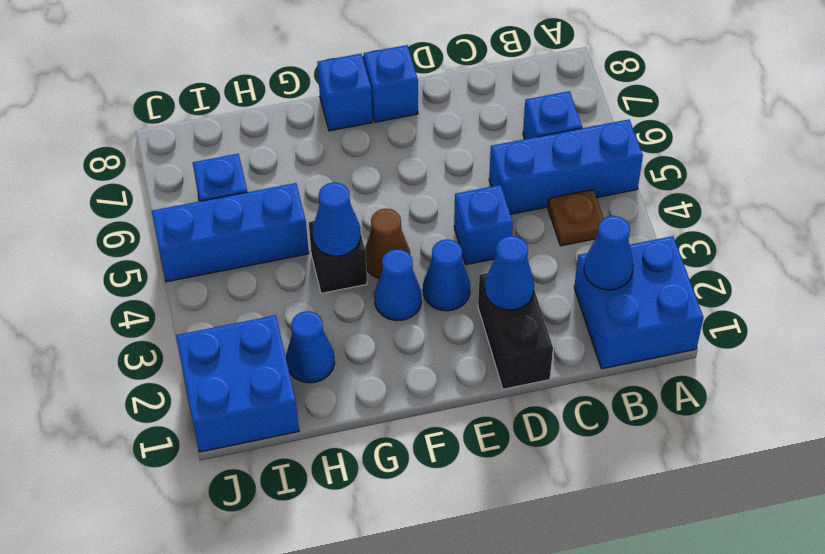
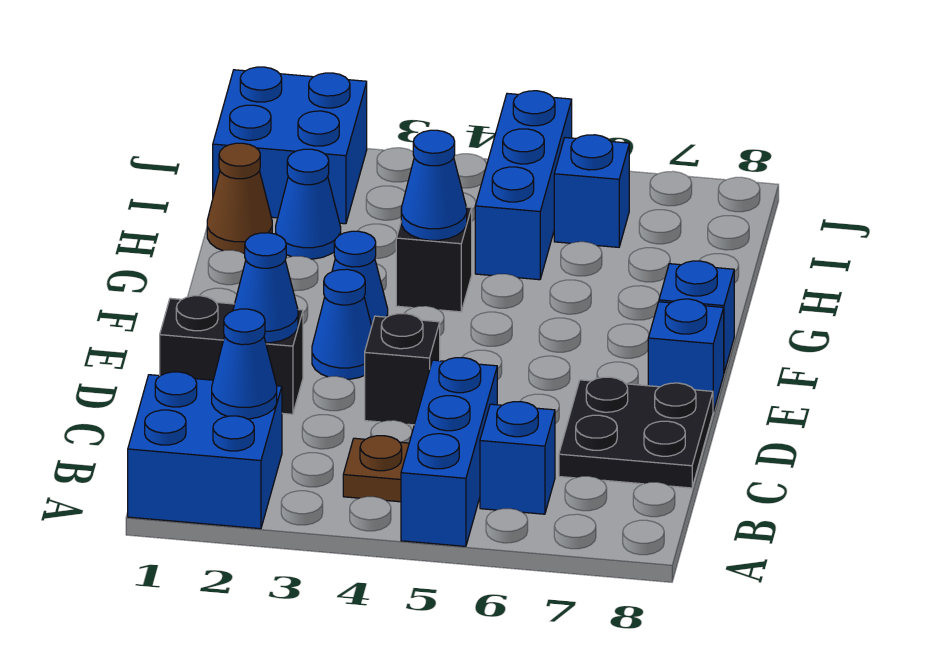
none -> black 2x2 plate [559,377,713,488]
blue 1x1 brick [454,185,513,265] -> black 1x1 brick [365,314,440,425]
brown 1x1 cone [365,209,410,278] -> brown 1x1 cone moved to [207,143,272,253]

